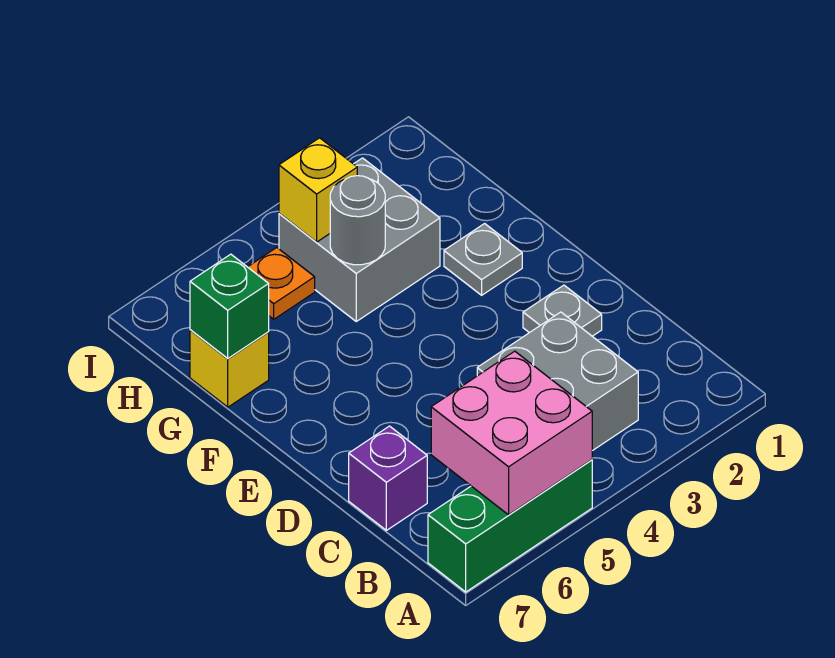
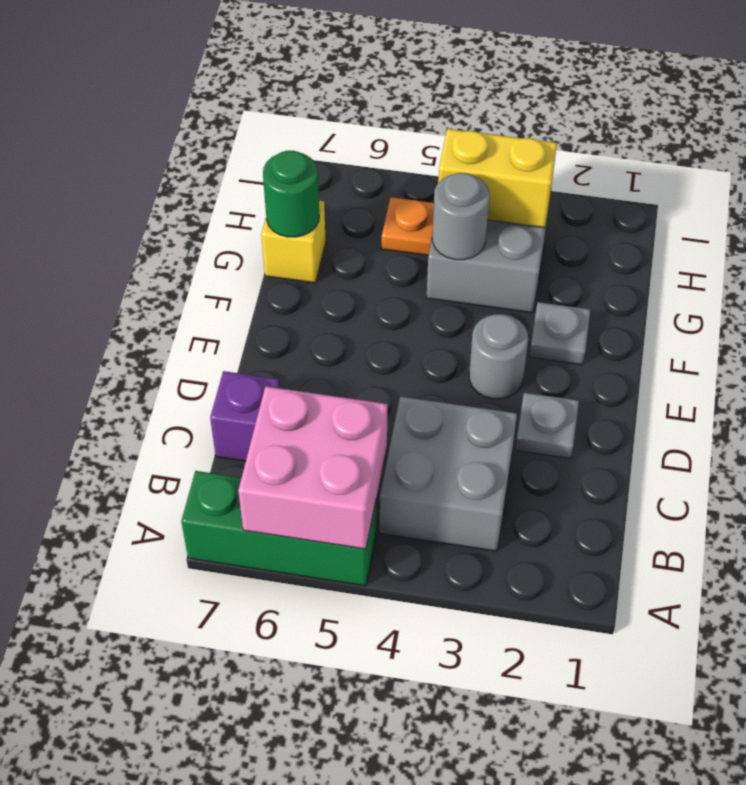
none -> grey 1x1 round brick [469,314,528,399]
green 1x1 brick [190,254,269,359] -> green 1x1 round brick [263,151,319,237]
yellow 1x1 brick [279,138,357,242] -> yellow 1x2 brick [438,129,557,228]

